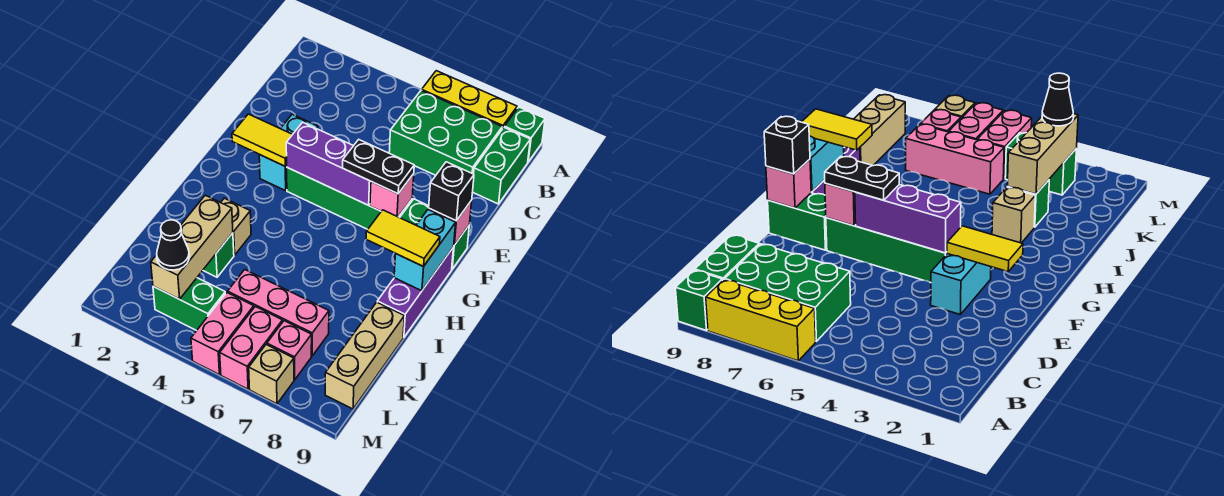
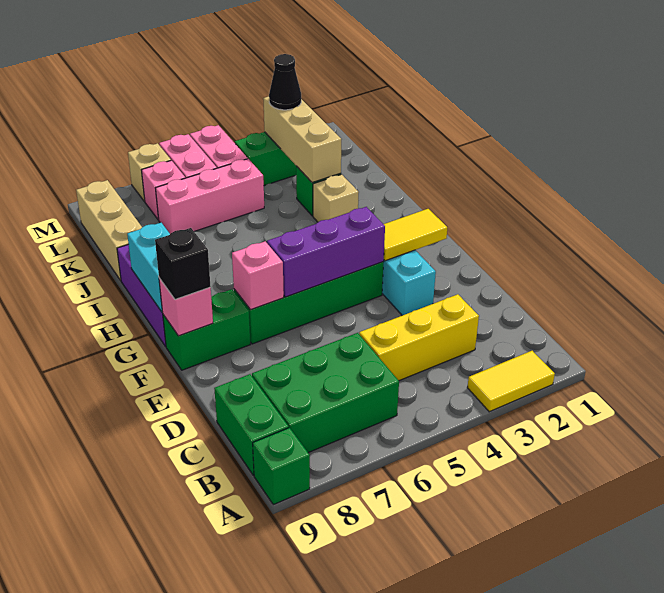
yellow 1x3 brick [422,71,517,129] -> yellow 1x3 brick moved to [359,294,479,381]
black 1x2 plate [343,140,414,194] -> none
yellow 1x2 tile [366,210,440,267] -> yellow 1x2 tile moved to [467,351,555,412]

